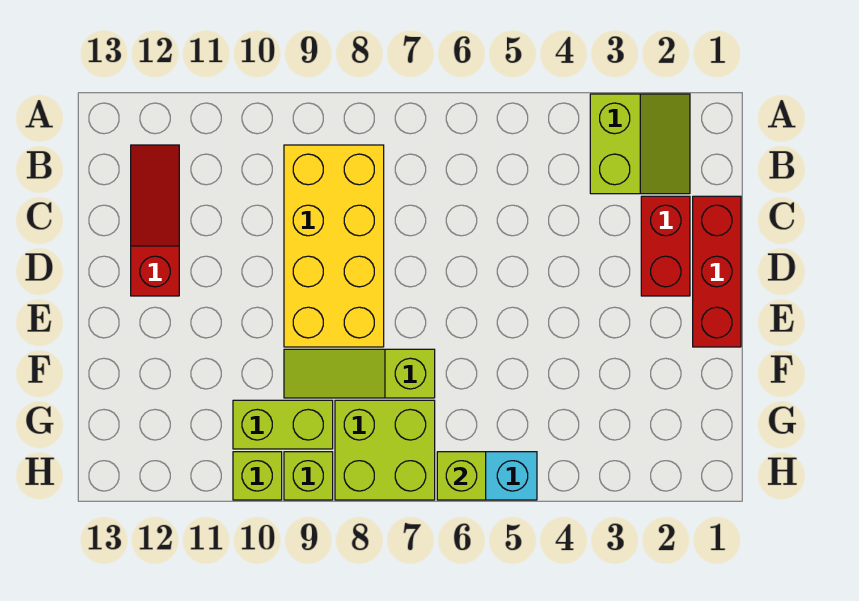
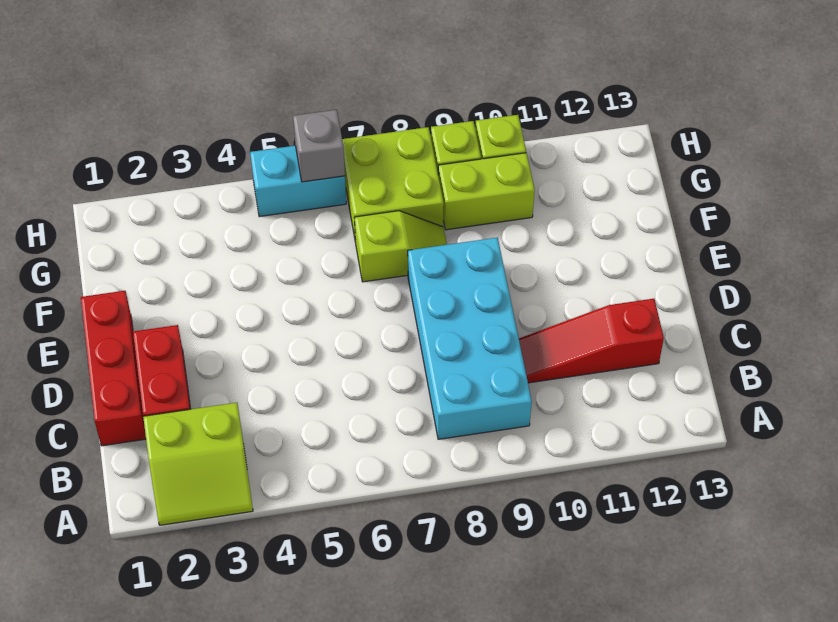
lime 2x2 slope [590,94,690,194] -> lime 2x2 slope turned to [143,403,253,525]
yellow 2x4 brick [284,145,384,347] -> cyan 2x4 brick [408,238,532,439]
red 1x3 slope [131,145,179,296] -> red 1x3 slope turned to [519,299,664,383]
lime 1x3 slope [284,349,435,398] -> lime 1x2 slope [354,211,447,282]
lime 1x1 brick [437,452,486,500] -> grey 1x1 brick [293,110,345,182]

